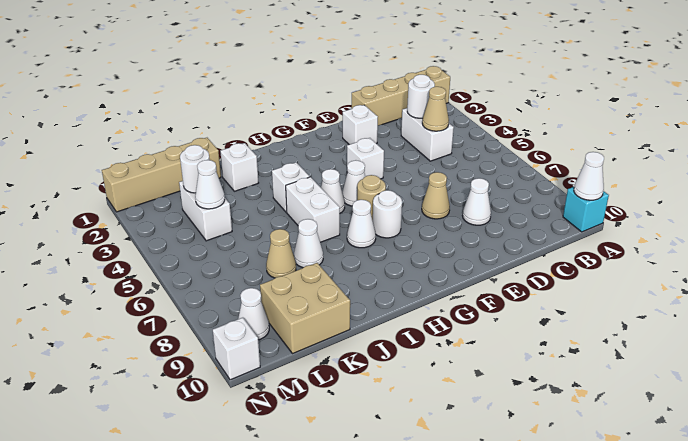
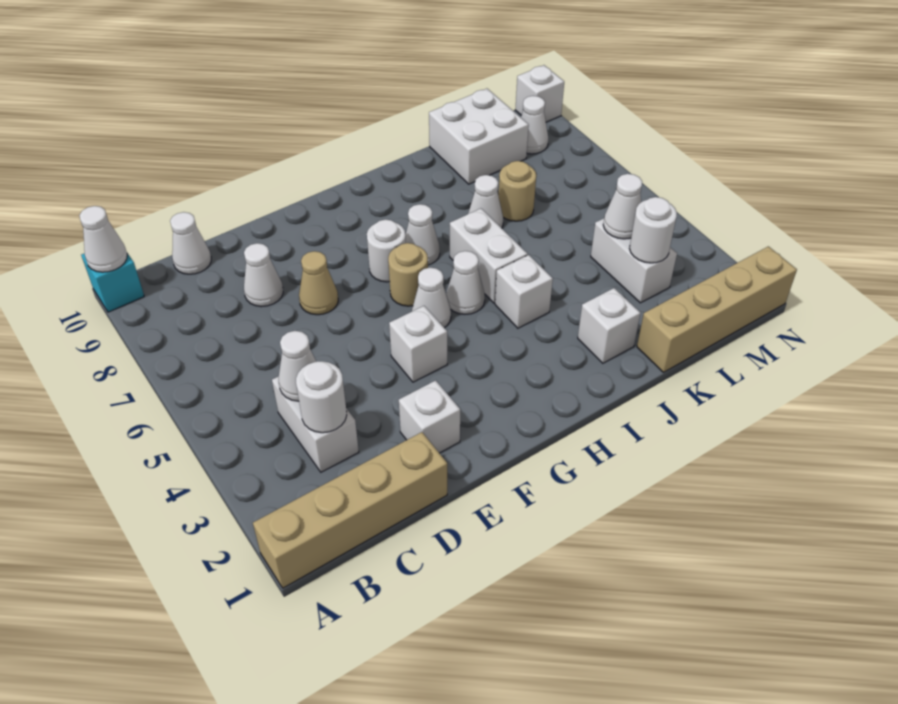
tan 1x1 cone [422,87,449,131] -> white 1x1 cone [279,331,316,401]
none -> white 1x1 cone [170,212,211,274]
tan 1x1 cone [266,229,296,278] -> tan 1x1 round brick [498,161,536,221]
tan 2x2 brick [260,263,350,354] -> white 2x2 brick [429,89,529,184]

